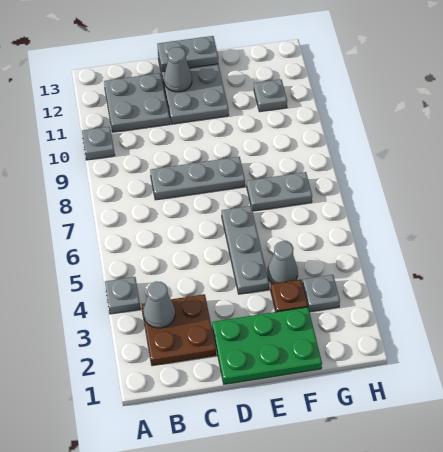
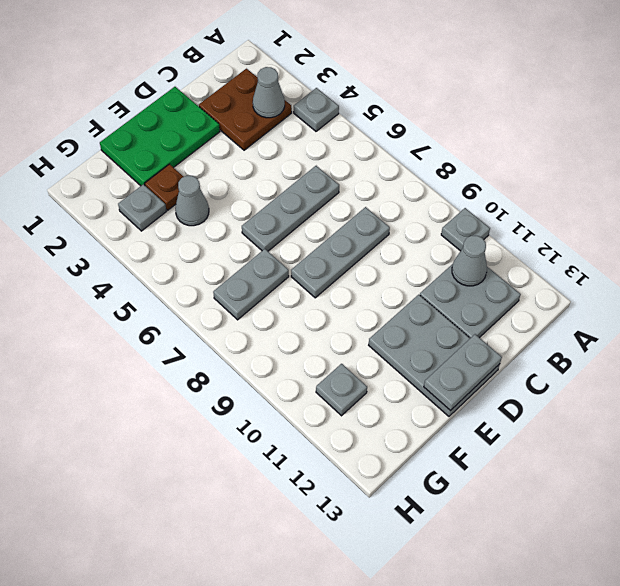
grey 1x1 cone [164,47,192,92] -> grey 1x1 cone moved to [452,236,487,286]
grey 1x3 plate [222,206,269,294] -> grey 1x3 plate turned to [242,166,339,251]

